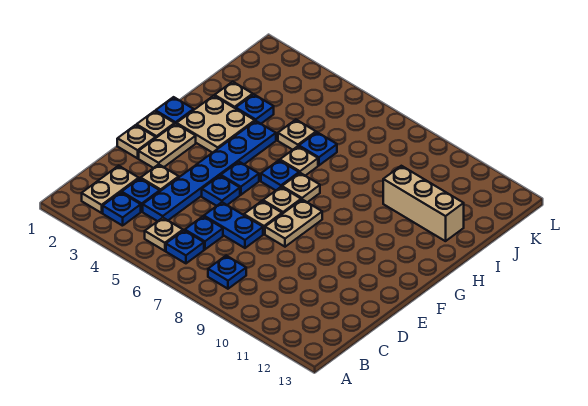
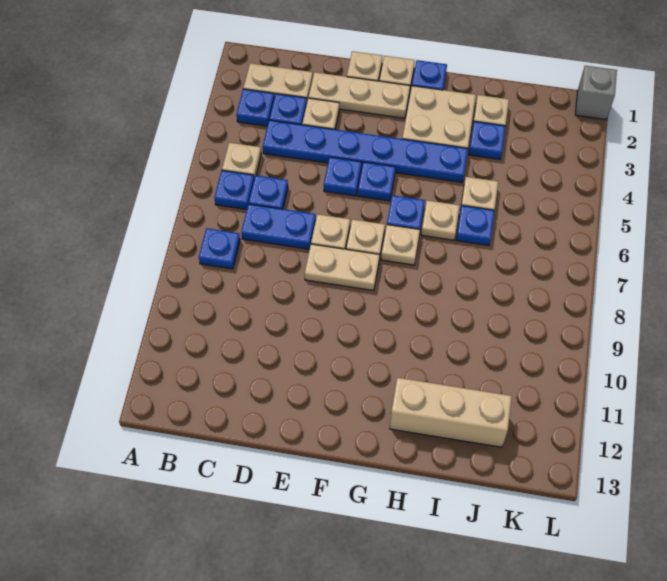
blue 1x2 plate [204,202,263,248] -> blue 1x2 plate turned to [241,204,316,249]
tan 1x2 plate [139,124,196,168] -> tan 1x3 plate [308,72,410,118]
tan 1x3 brick [383,166,464,241] -> tan 1x3 brick turned to [390,378,512,447]
none -> grey 1x1 brick [575,66,617,120]

